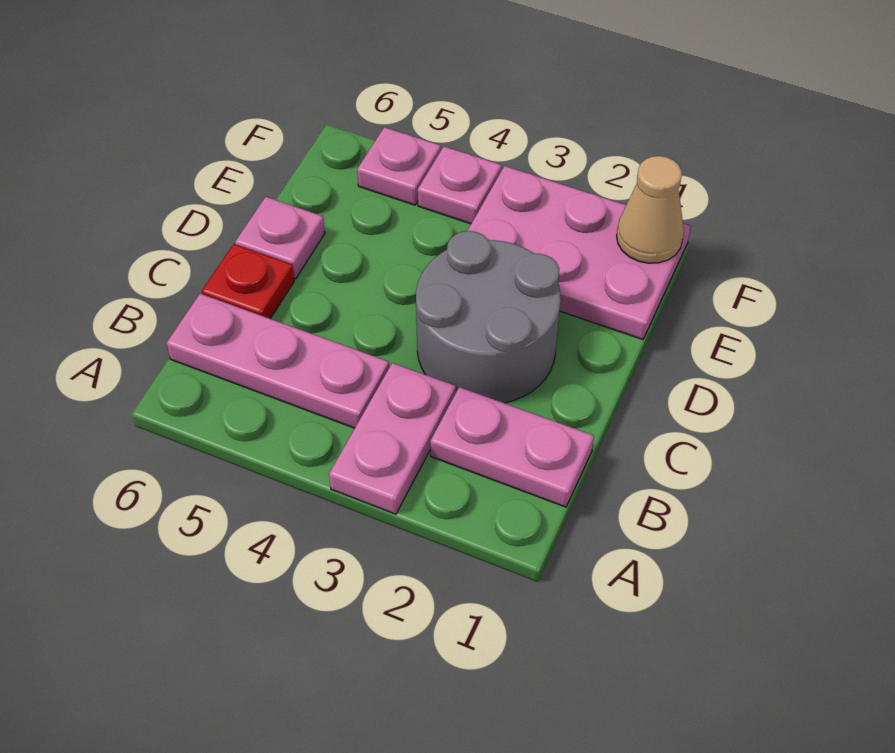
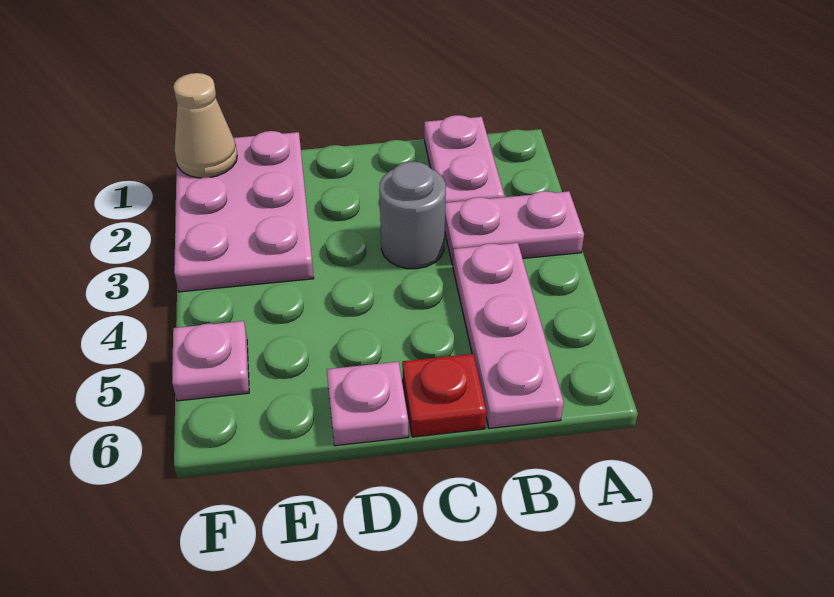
grey 2x2 round brick [416,231,561,403] -> grey 1x1 round brick [379,161,446,269]
pink 1x1 plate [418,146,501,224] -> none

